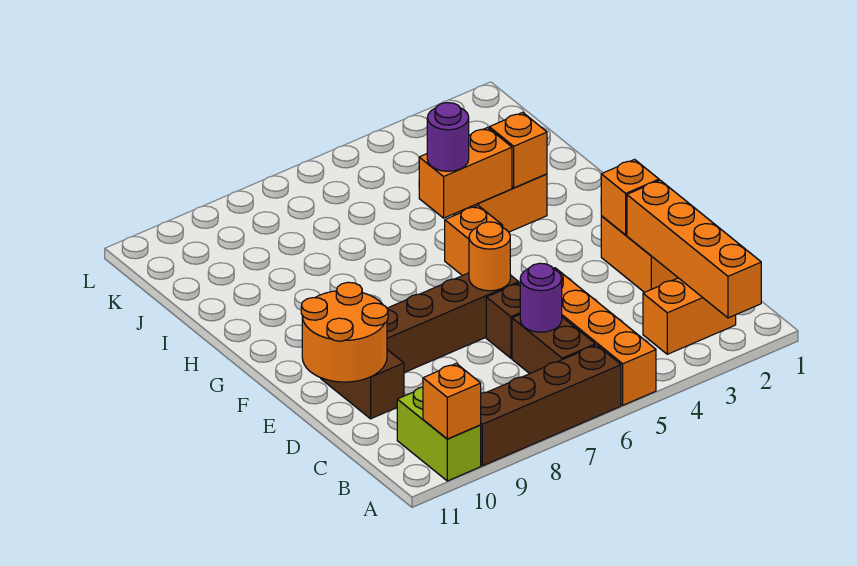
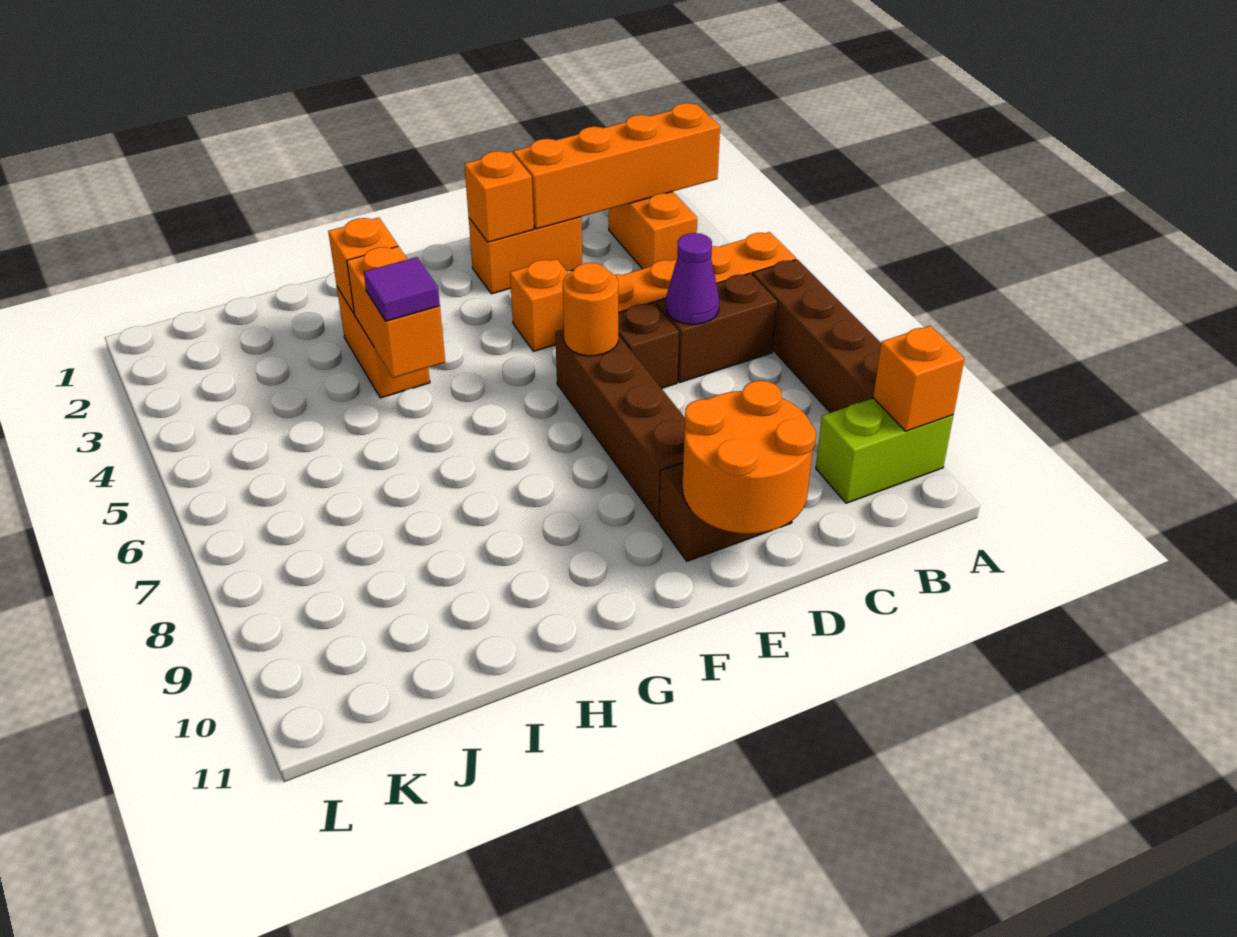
purple 1x1 round brick [520,263,562,332] -> purple 1x1 cone [666,233,719,324]
orange 1x1 brick [445,206,503,276] -> orange 1x1 brick moved to [510,259,569,351]
purple 1x1 round brick [427,103,469,171] -> purple 1x1 tile [364,257,440,321]

